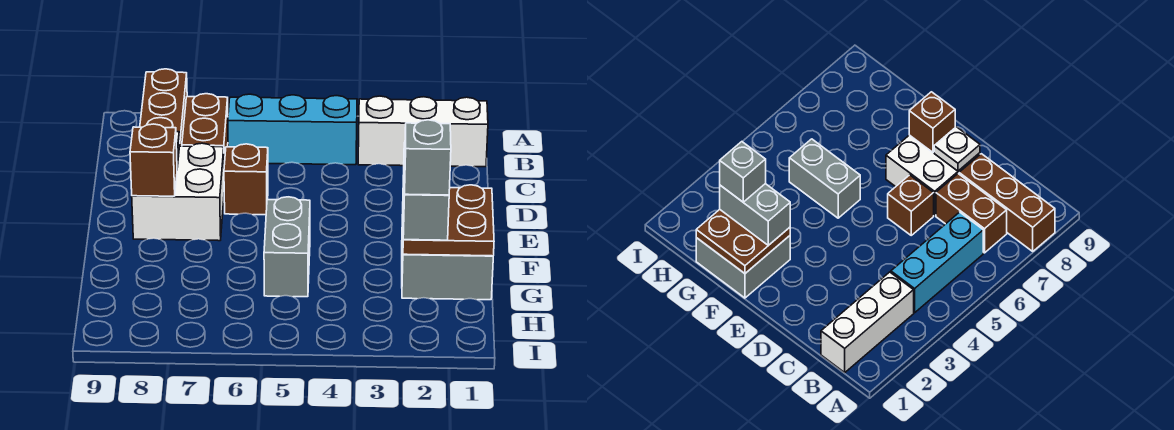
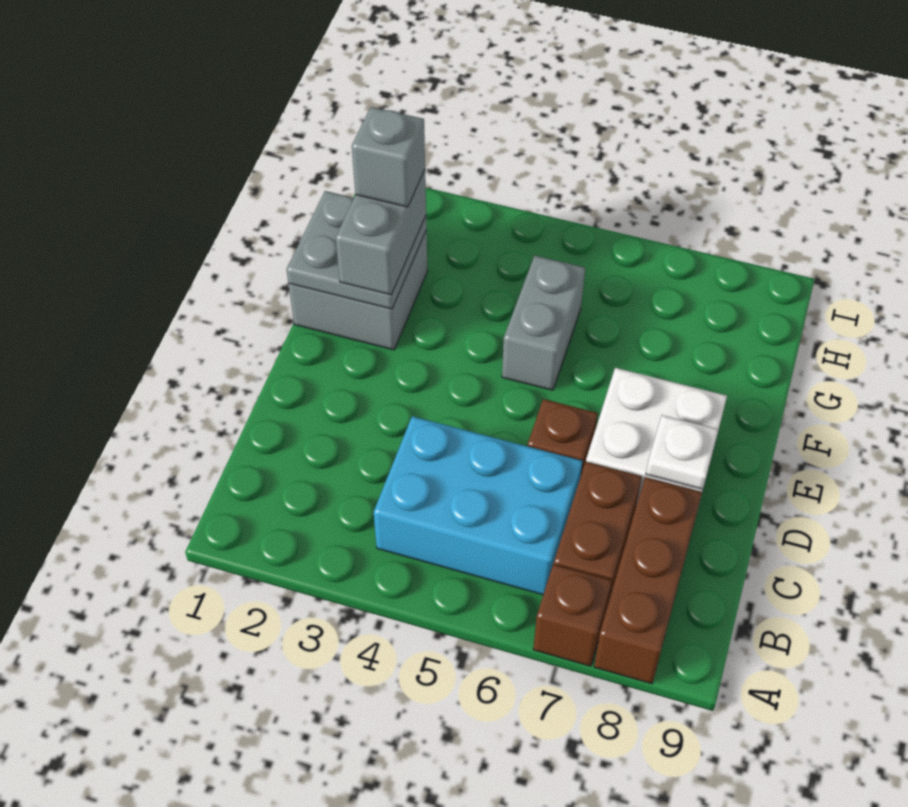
white 1x3 brick [358,96,488,167] -> none
cyan 1x3 brick [228,94,357,165] -> cyan 2x3 brick [374,416,582,595]
brown 1x1 brick [130,124,177,196] -> brown 1x1 brick moved to [533,564,612,666]
brown 2x2 plate [403,185,494,256] -> grey 2x2 plate [286,191,427,309]

